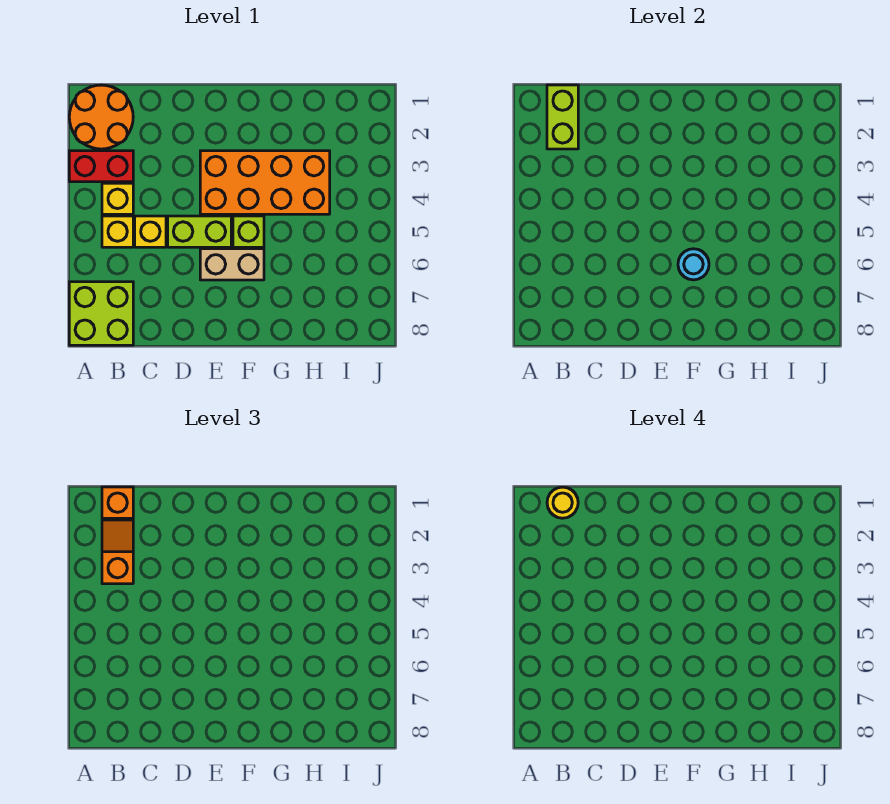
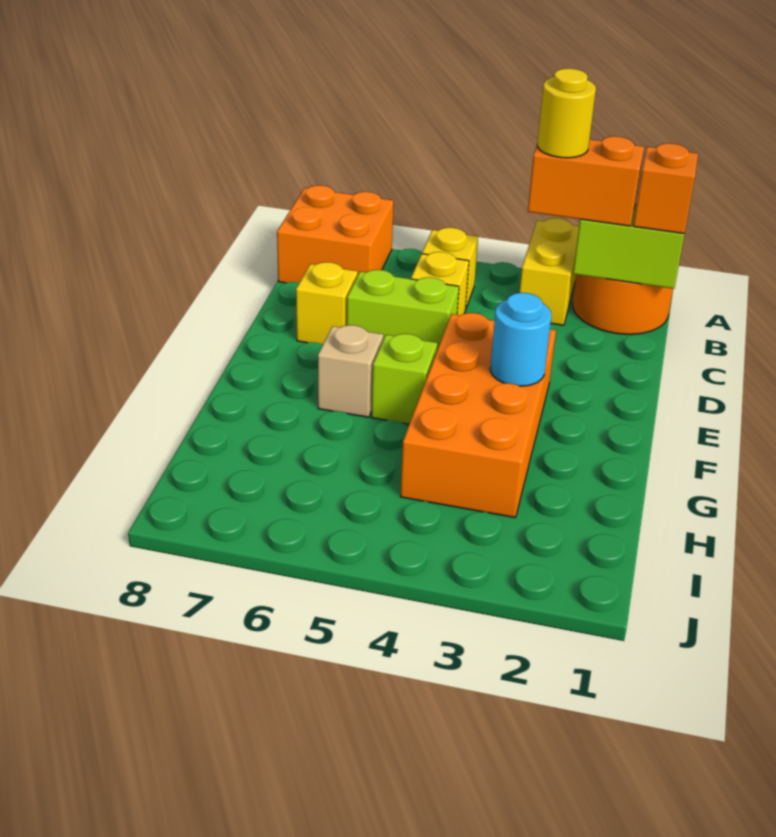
red 1x2 brick [69,151,133,182] -> yellow 1x2 brick [519,218,579,325]
lime 2x2 brick [69,282,133,345] -> orange 2x2 brick [277,185,393,283]
yellow 1x1 round brick [547,487,578,518] -> yellow 1x1 round brick moved to [537,69,596,158]
orange 1x2 slope [102,520,133,584] -> orange 1x2 brick [528,136,644,226]
yellow 1x1 brick [102,183,133,214] -> yellow 1x1 brick moved to [296,262,358,344]
lime 1x2 brick [168,216,231,247] -> lime 1x2 brick turned to [347,270,459,350]
tan 1x2 brick [200,249,264,280] -> tan 1x1 brick [318,325,383,417]
cyan 1x1 round brick [678,249,709,280] -> cyan 1x1 round brick moved to [490,293,551,386]

